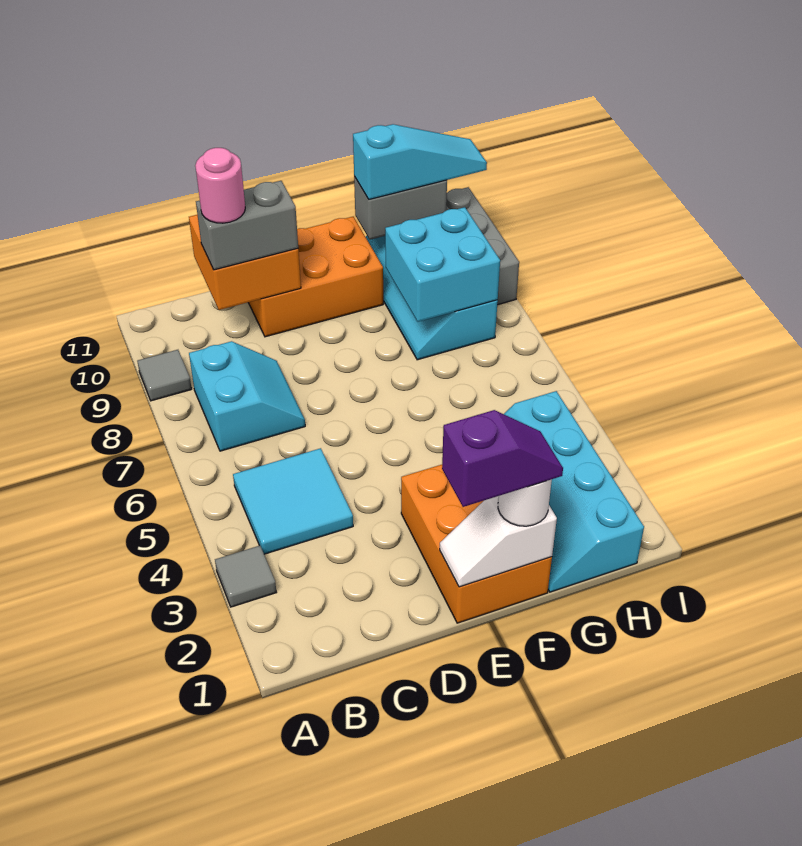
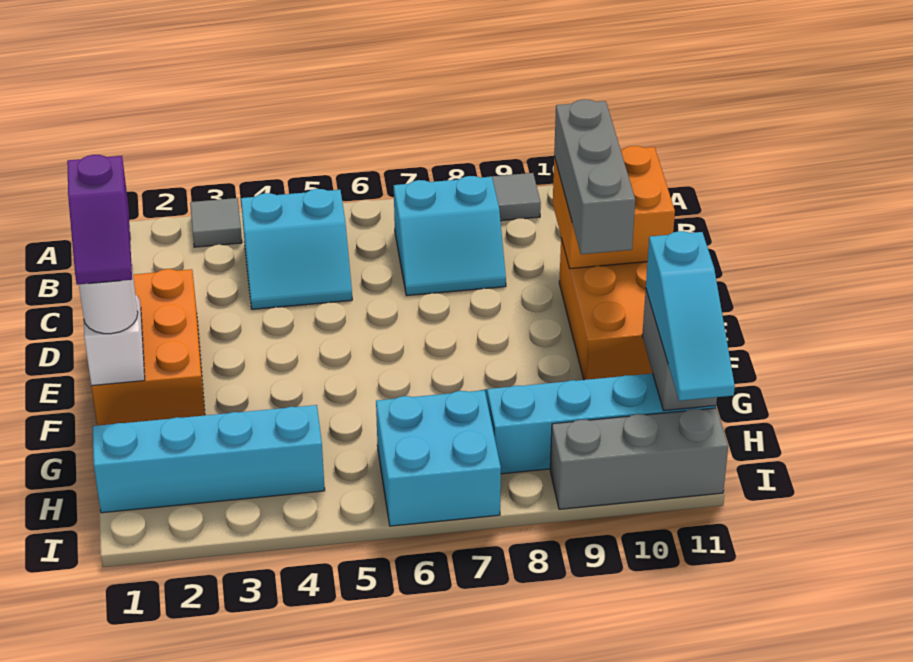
cyan 2x2 tile [233,448,353,554] -> cyan 2x2 slope [241,189,352,309]
grey 1x2 brick [196,181,298,270] -> grey 1x3 brick [554,99,635,254]
pink 1x1 round brick [195,148,245,223] -> none
orange 2x3 brick [401,465,552,623] -> orange 2x3 brick turned to [91,269,205,426]
cyan 2x2 brick [385,207,500,322] -> cyan 2x2 brick moved to [376,390,501,526]

